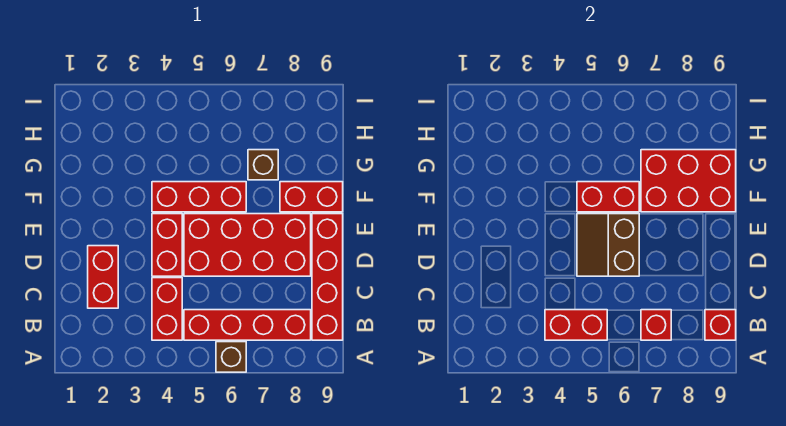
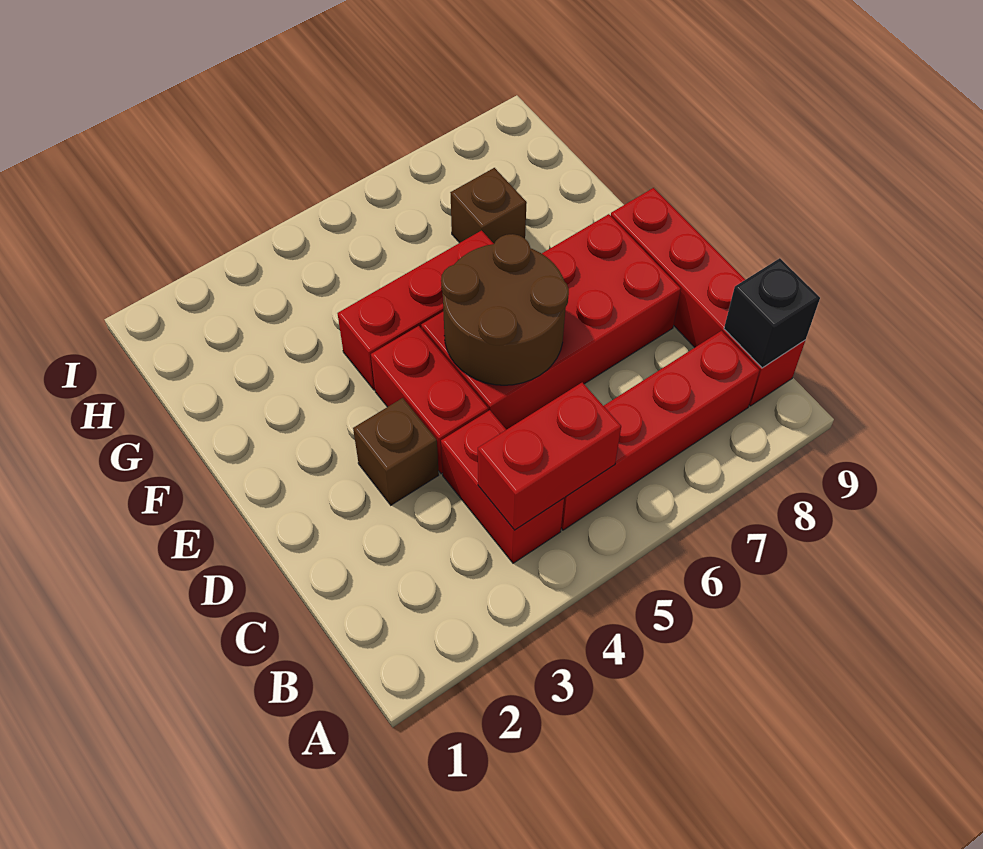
brown 1x1 brick [216,342,246,372] -> brown 1x1 brick moved to [353,398,439,505]
red 1x1 brick [641,310,671,340] -> none
red 1x1 brick [705,310,736,340] -> black 1x1 brick [724,258,820,368]
red 1x2 brick [88,246,118,308] -> none
brown 2x2 slope [577,214,639,276] -> brown 2x2 round brick [441,234,569,385]
red 1x2 brick [577,182,639,212] -> none
red 2x3 brick [641,150,736,212] -> none
red 1x2 brick [280,182,343,212] -> none

